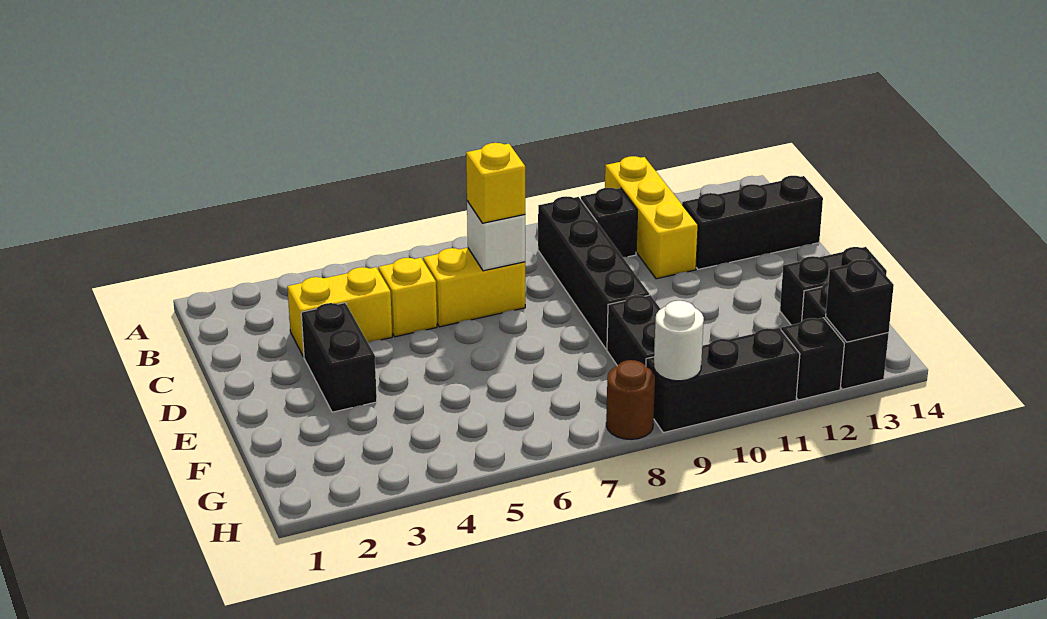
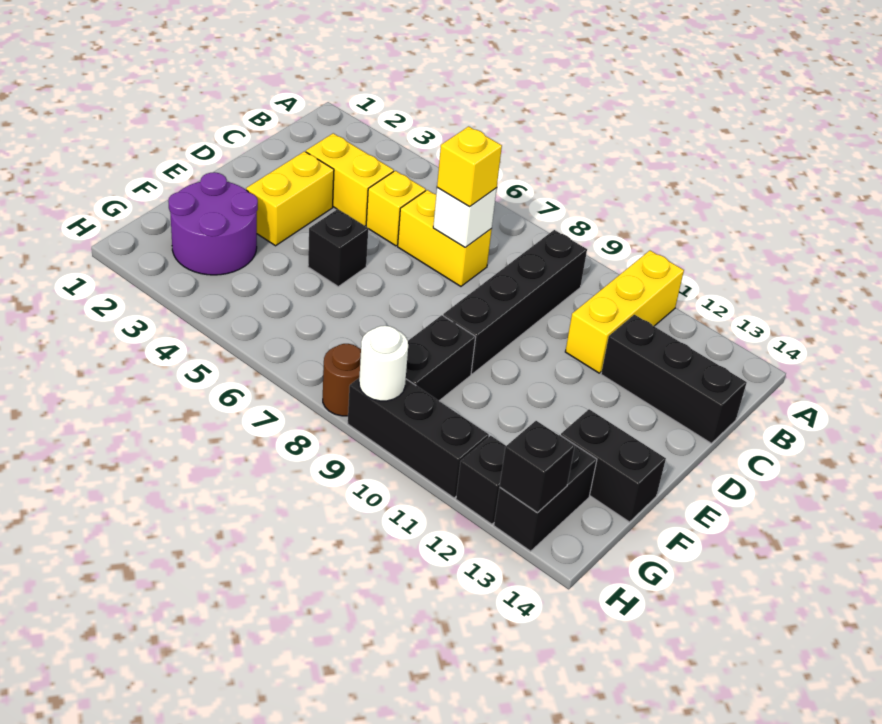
black 1x1 brick [581,188,637,257] -> black 1x1 brick moved to [308,209,368,287]
black 1x2 brick [301,303,377,412] -> yellow 1x2 brick [246,151,334,246]
none -> purple 2x2 round brick [168,172,258,275]

